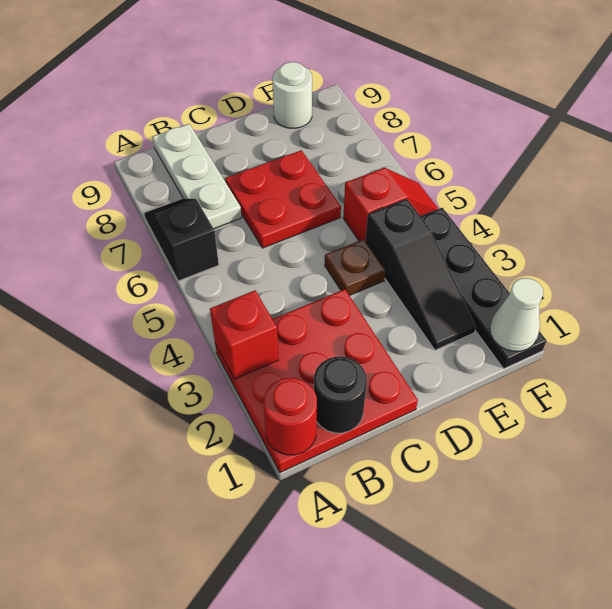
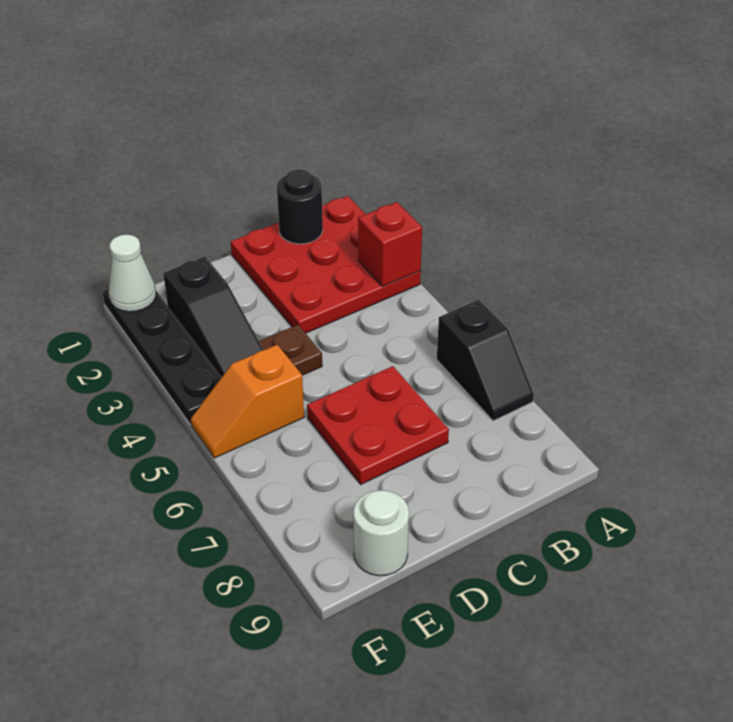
red 1x1 round brick [264,378,317,455] -> none
white 1x3 plate [152,124,242,229] -> none
black 1x3 slope [366,199,476,350] -> black 1x3 slope turned to [163,257,263,377]
red 1x2 slope [343,168,438,241] -> orange 1x2 slope [190,345,304,458]

